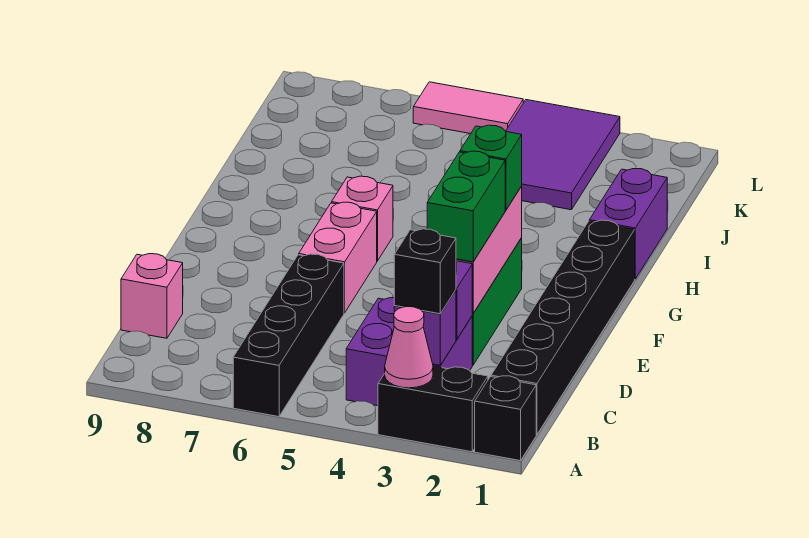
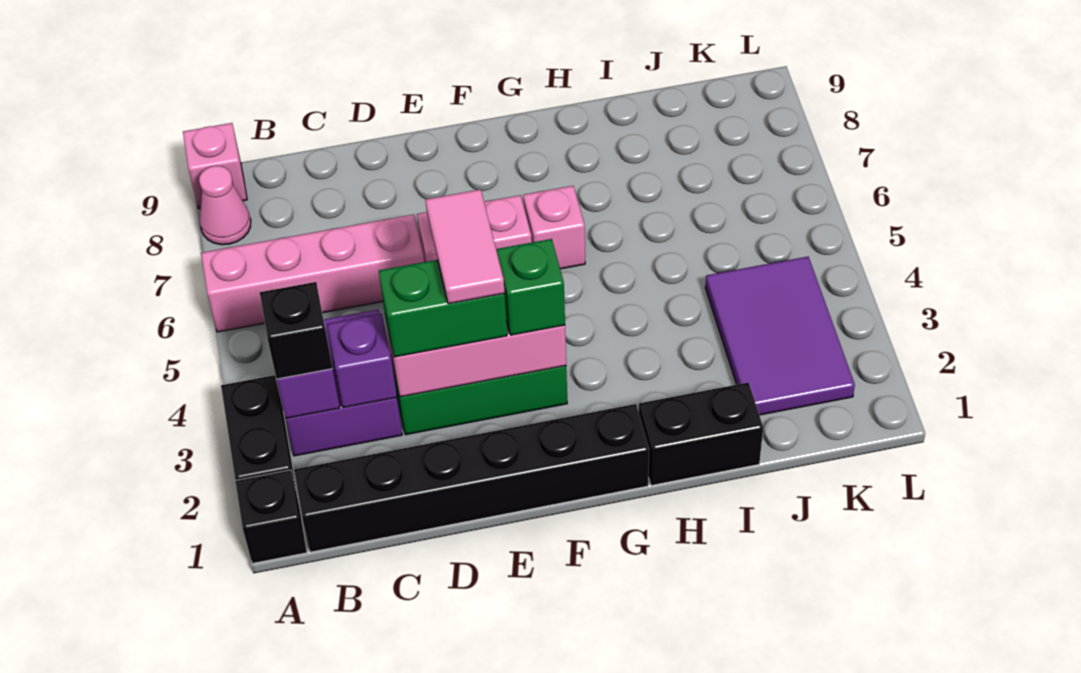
pink 1x1 cone [385,307,433,388] -> pink 1x1 cone moved to [199,166,251,245]
black 1x4 brick [233,254,344,417] -> pink 1x4 brick [201,214,424,332]
pink 1x1 brick [121,254,183,338] -> pink 1x1 brick moved to [183,123,247,209]
purple 1x2 brick [589,169,667,279] -> black 1x2 brick [639,382,763,486]
purple 2x3 tile [506,100,620,210] -> purple 2x3 tile turned to [705,257,855,415]
pink 1x2 tile [413,82,523,134] -> pink 1x2 tile moved to [425,189,505,304]

